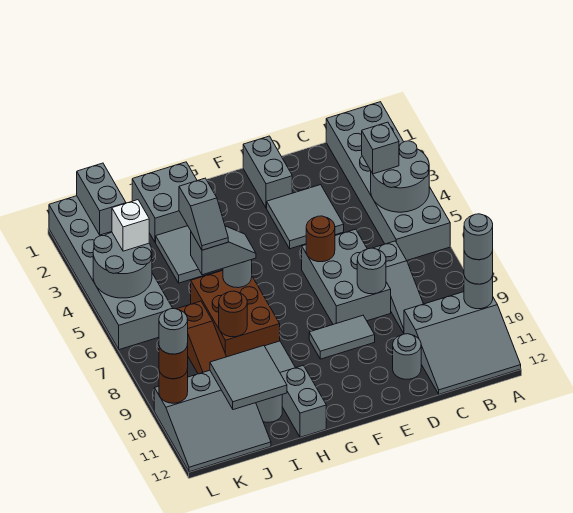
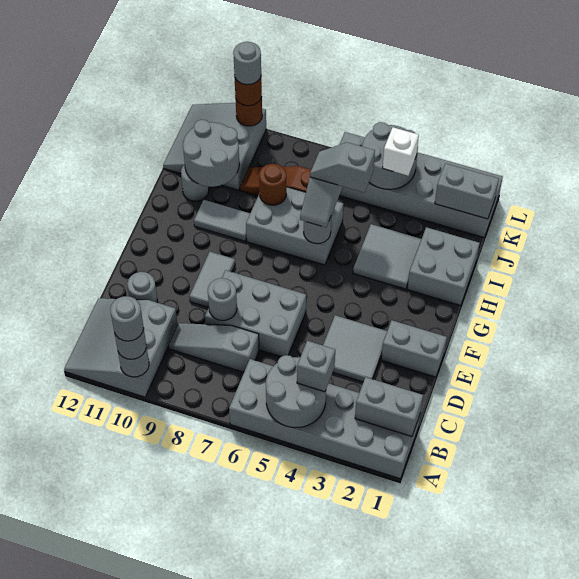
brown 1x1 round brick [306,216,335,262] -> none
brown 2x3 brick [191,271,280,357] -> grey 2x3 brick [246,187,343,265]
grey 1x2 brick [280,365,326,437] -> grey 1x2 brick moved to [355,377,423,436]
grey 2x2 tile [210,346,287,410] -> grey 2x2 round brick [183,120,239,187]

